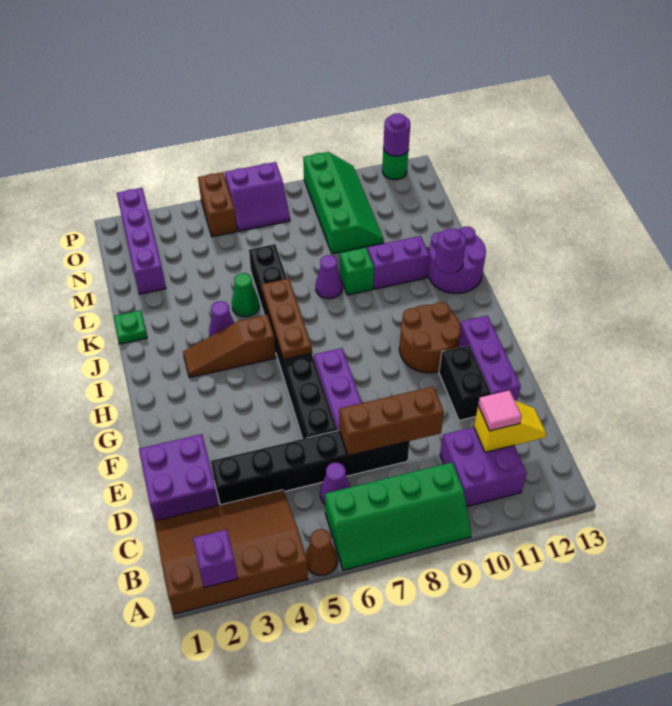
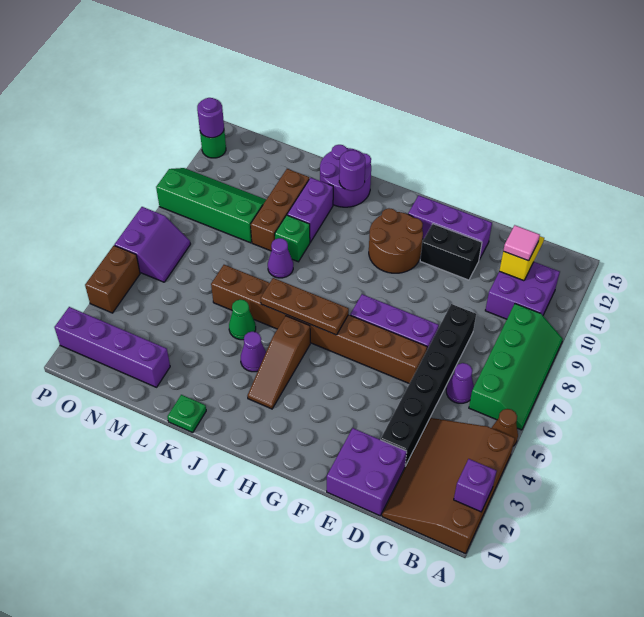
brown 1x3 brick [339,386,444,456] -> brown 1x3 brick moved to [251,169,309,251]
black 1x8 brick [249,244,337,439] -> brown 1x8 brick [211,265,427,384]
brown 1x2 brick [198,172,237,237] -> brown 1x2 brick turned to [85,245,140,313]

